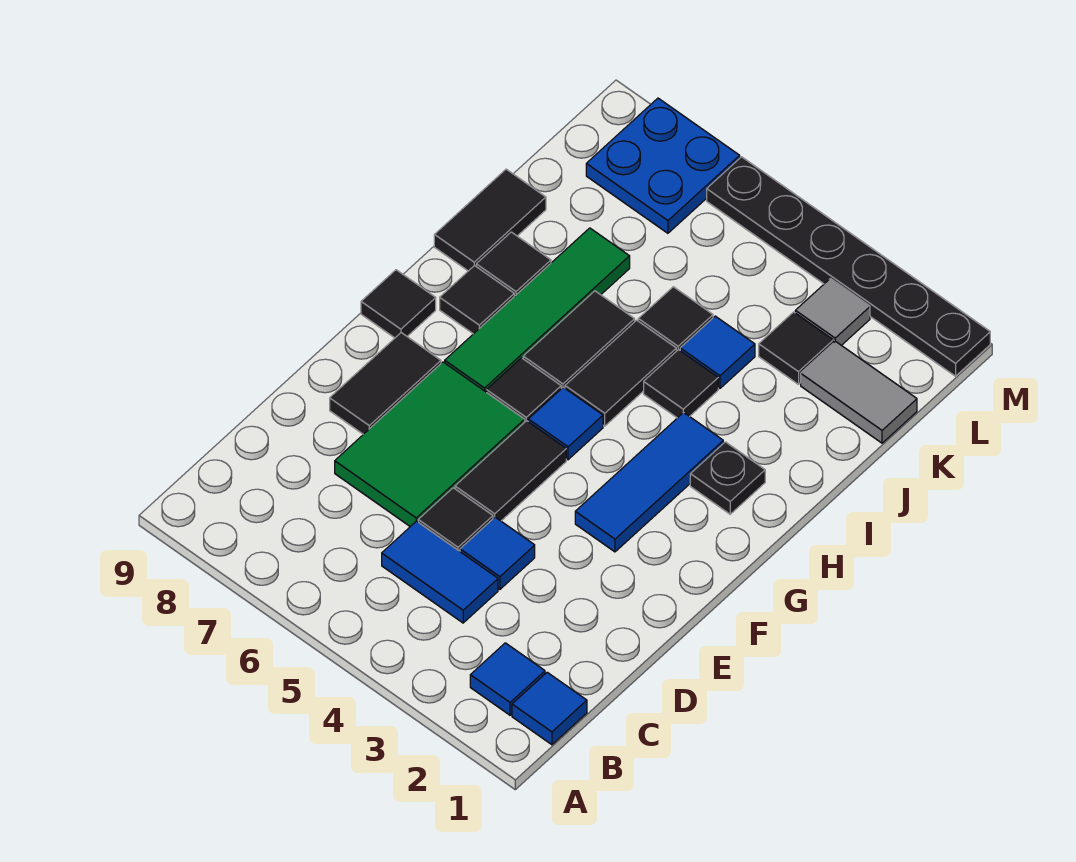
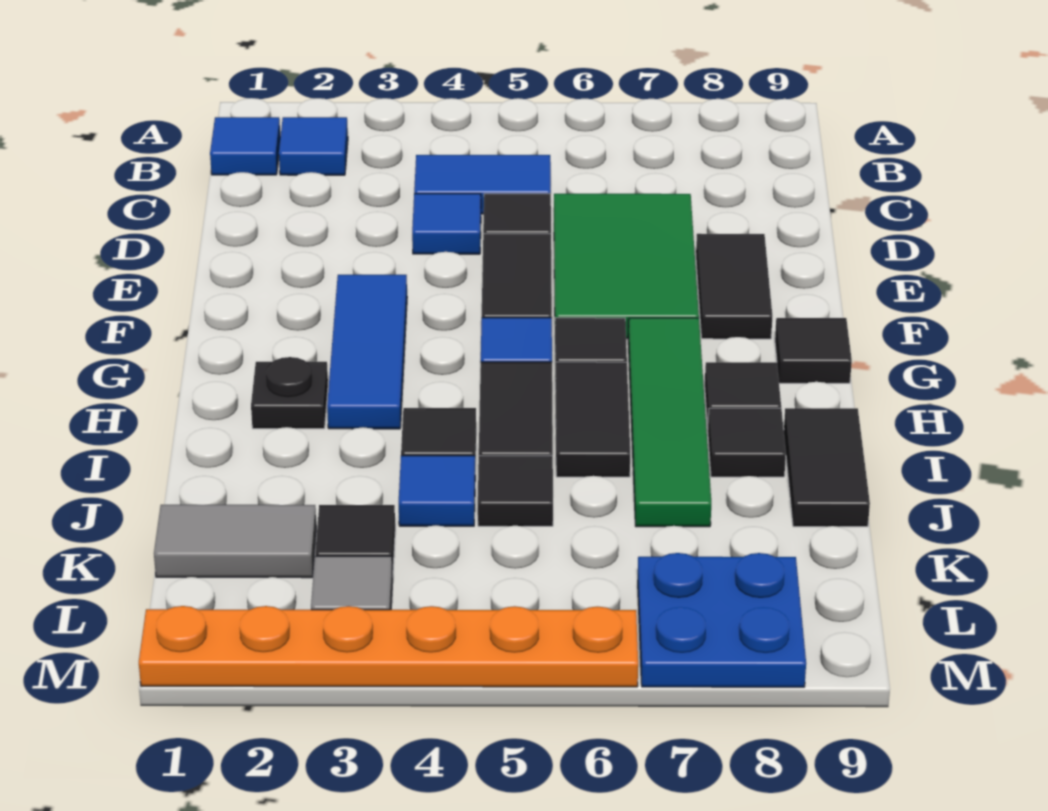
black 1x6 plate [707,157,990,376] -> orange 1x6 plate [139,606,638,687]

